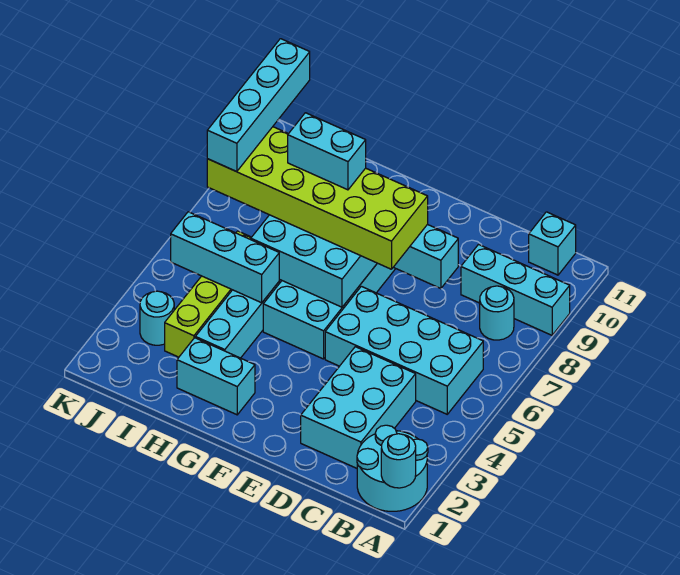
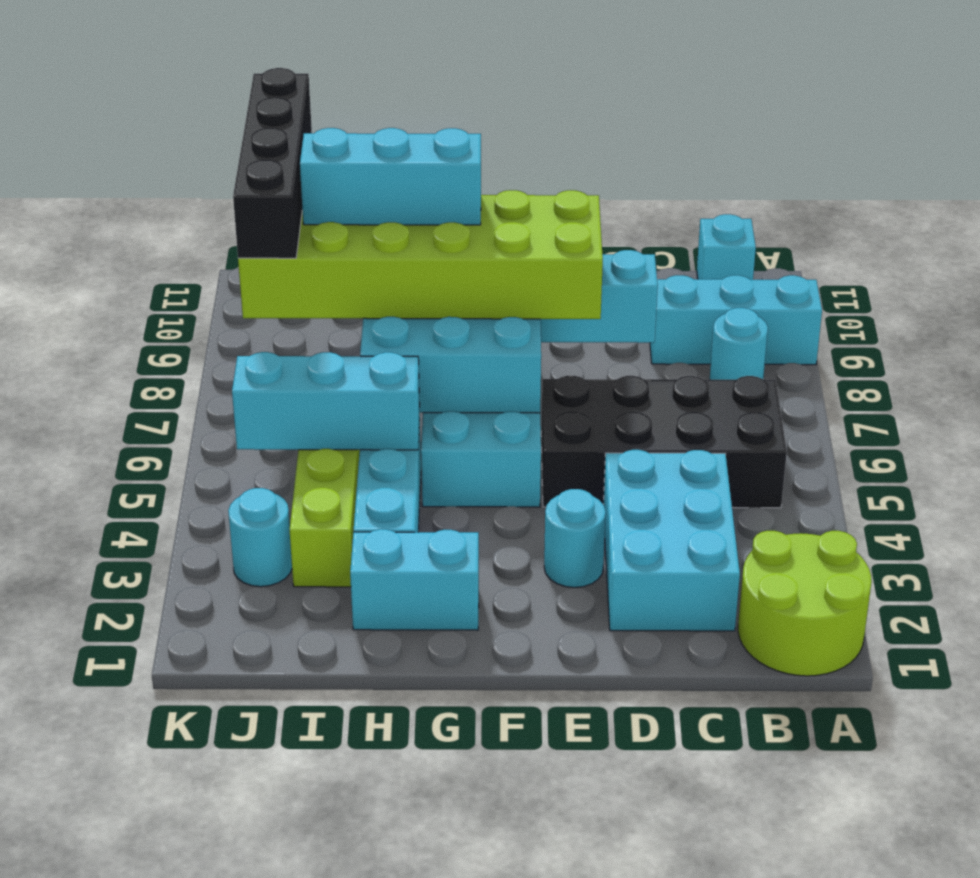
cyan 2x2 round brick [357,425,428,511] -> lime 2x2 round brick [738,531,872,676]
cyan 1x1 round brick [381,434,416,488] -> cyan 1x1 round brick moved to [544,489,606,588]
cyan 2x4 brick [325,286,483,414] -> black 2x4 brick [541,376,787,508]
cyan 1x2 brick [288,113,366,190] -> cyan 1x3 brick [300,128,481,225]
cyan 1x4 brick [207,39,310,172] -> black 1x4 brick [233,68,312,258]

